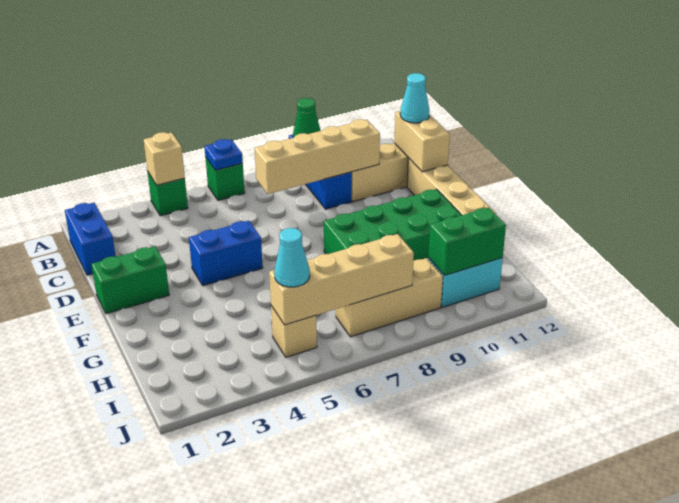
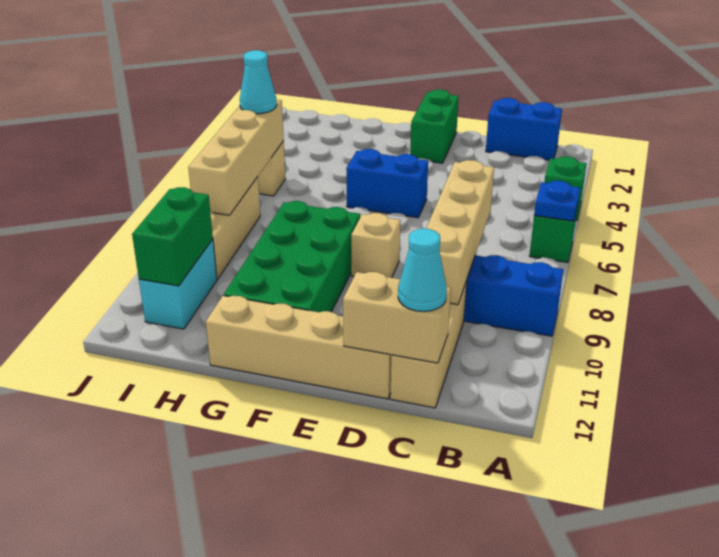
tan 1x1 brick [144,132,185,185] -> tan 1x1 brick moved to [351,213,401,278]
green 1x1 cone [293,98,321,138] -> none
blue 1x2 brick [189,221,263,286] -> blue 1x2 brick turned to [346,149,428,218]

